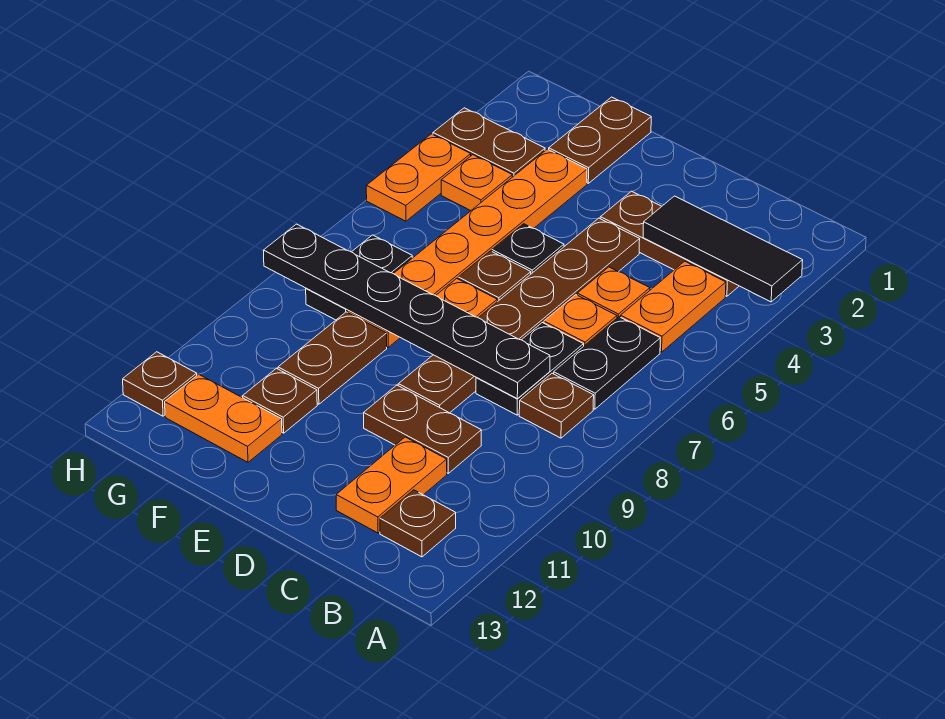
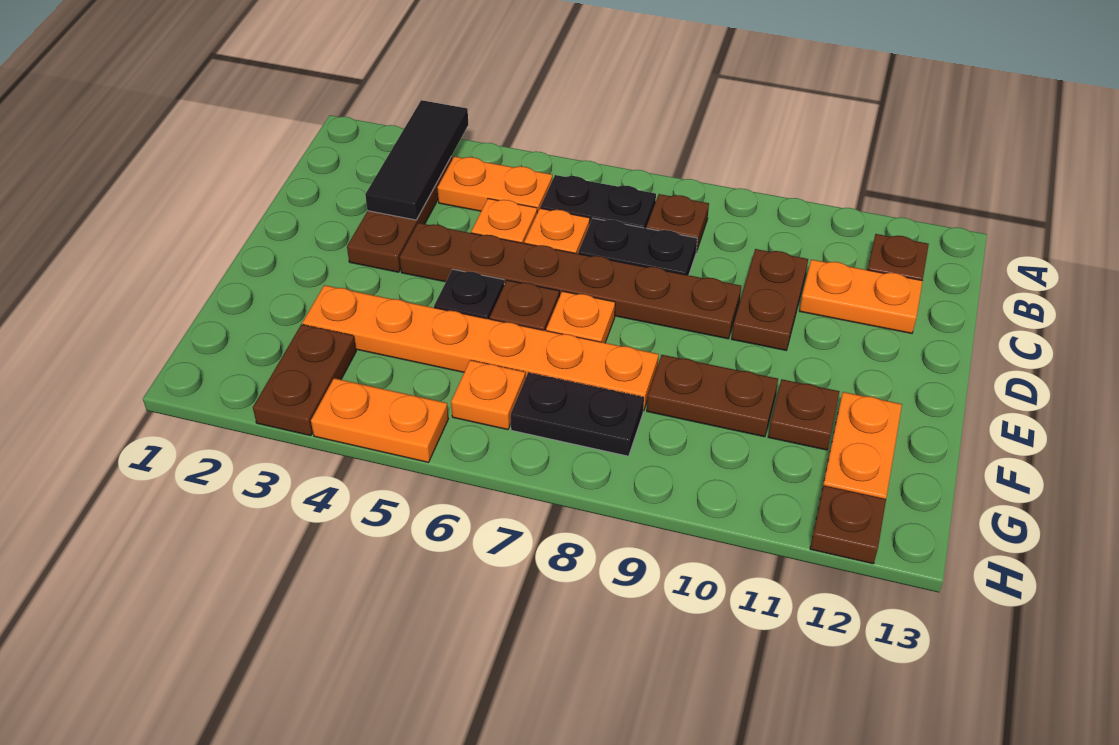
black 1x6 plate [263,224,550,399] -> none
brown 1x2 plate [548,97,651,183] -> none
orange 1x1 plate [441,155,512,211] -> orange 1x1 plate moved to [451,360,525,430]

